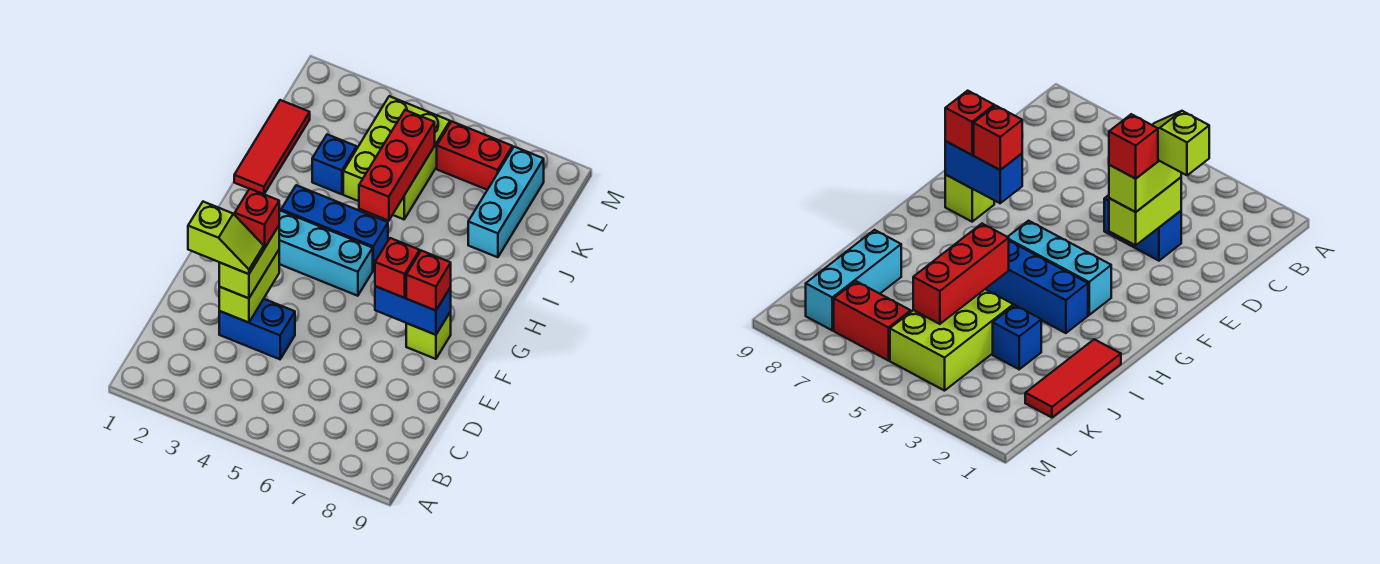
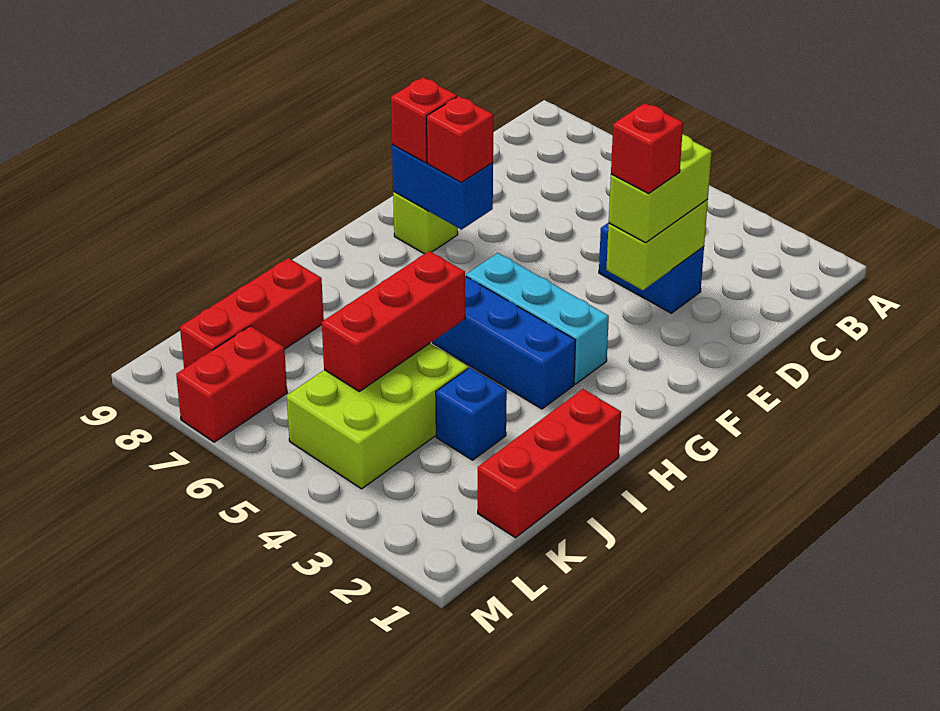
lime 1x2 slope [188,202,264,274] -> none
red 1x3 tile [234,100,310,194] -> red 1x3 brick [478,389,621,538]
cyan 1x3 brick [468,147,544,257] -> red 1x3 brick [180,258,324,368]
red 1x2 brick [437,122,512,190] -> red 1x2 brick turned to [176,326,287,442]

